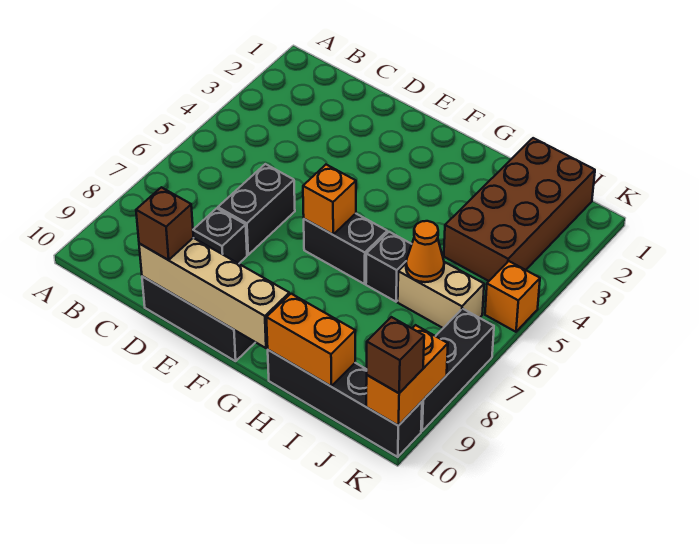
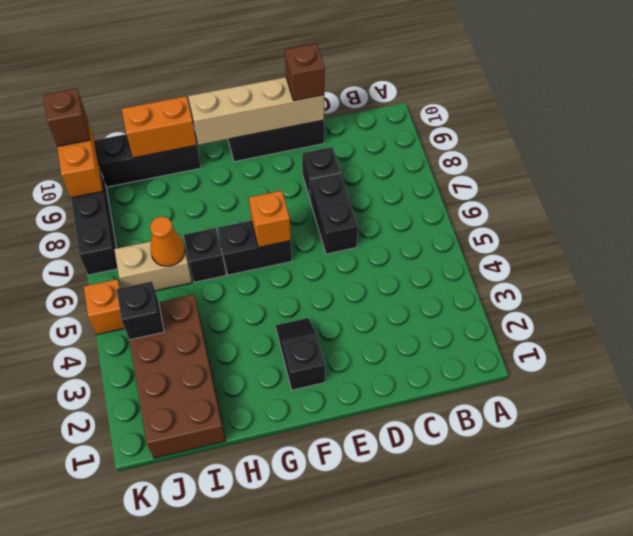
none -> black 1x2 slope [276,318,325,390]
none -> black 1x1 brick [116,281,164,340]

